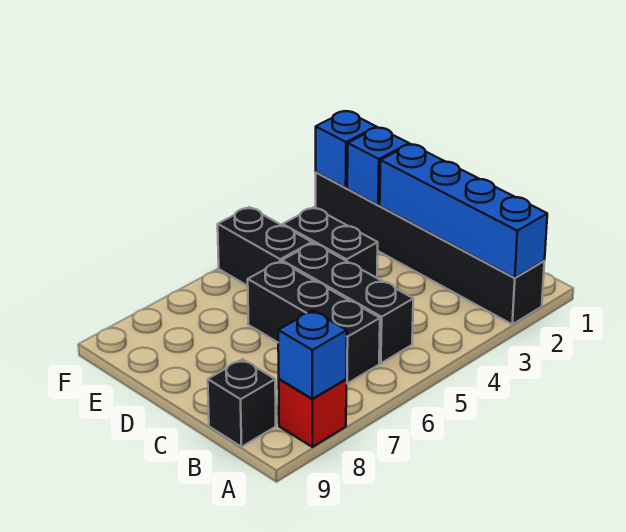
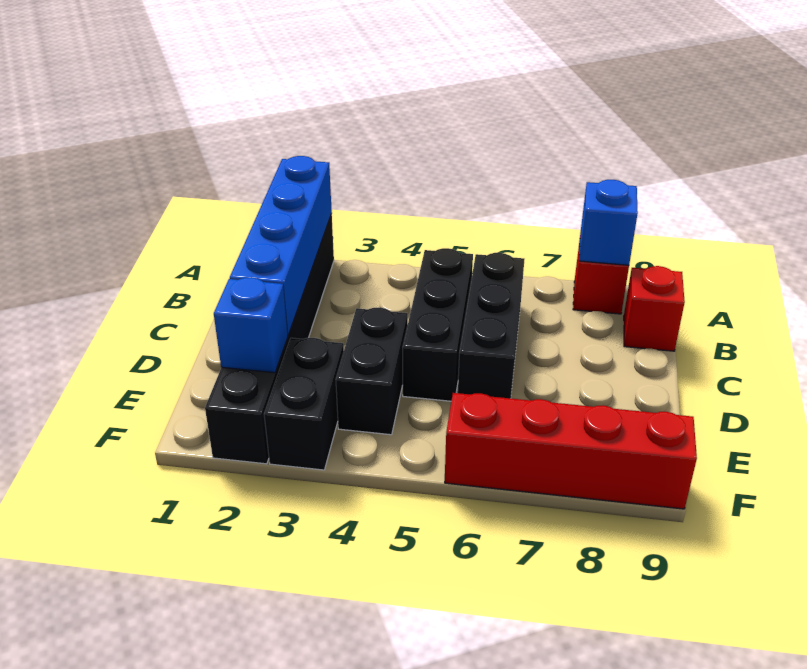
black 1x1 brick [208,359,276,447] -> red 1x1 brick [624,266,685,351]
black 1x2 brick [218,207,312,286] -> black 1x2 brick moved to [264,338,344,470]
blue 1x1 brick [316,111,376,188] -> none
none -> red 1x4 brick [445,393,697,509]

